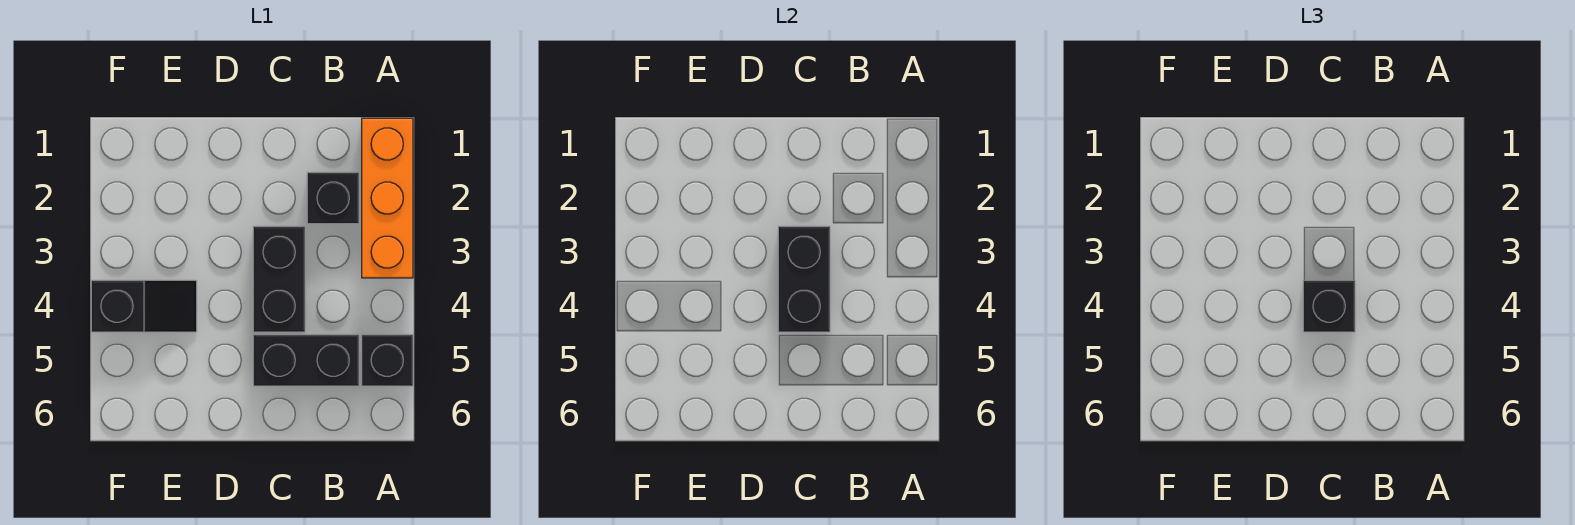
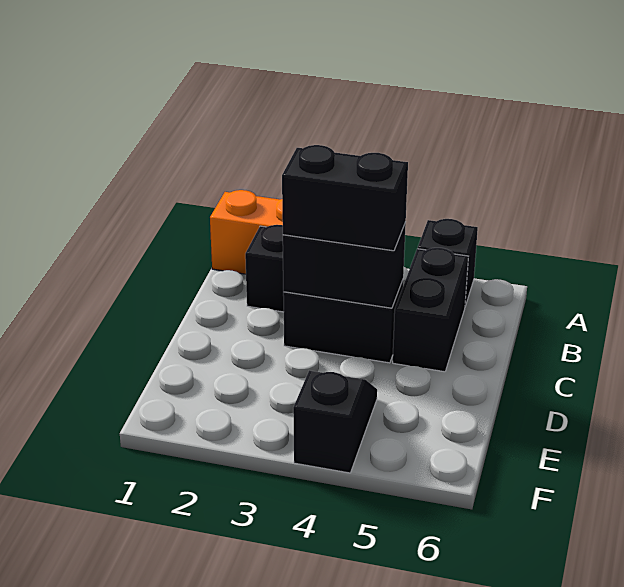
black 1x1 brick [1303,280,1355,332] -> black 1x2 brick [282,145,408,251]

